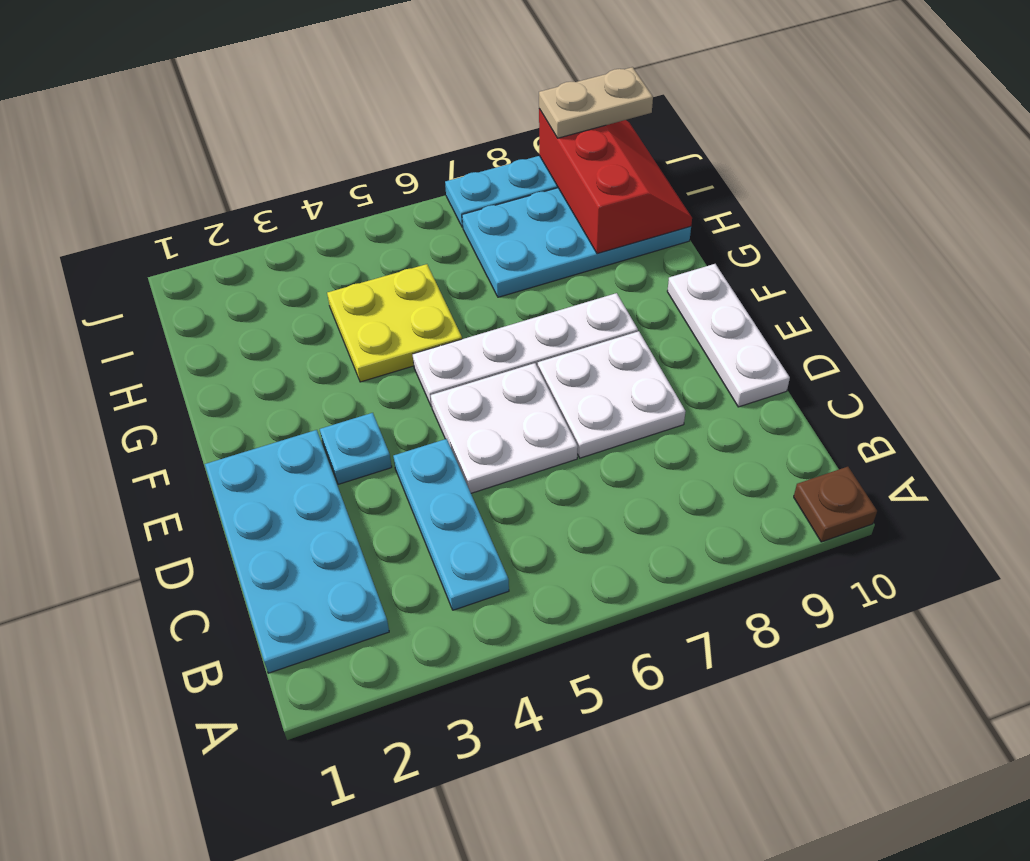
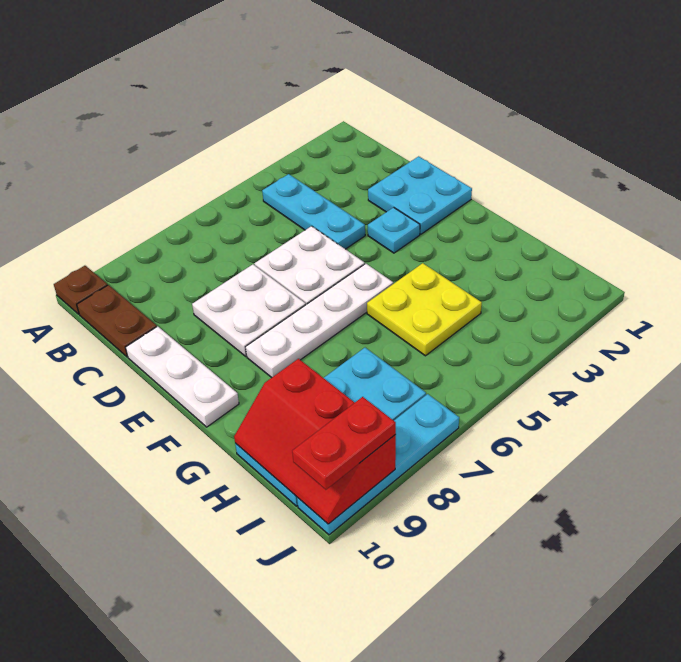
cyan 2x4 plate [205,430,389,673] -> cyan 2x2 plate [368,156,472,234]
none -> brown 1x2 plate [77,285,157,357]
tan 1x2 plate [539,67,653,138] -> red 1x2 plate [292,397,396,490]

